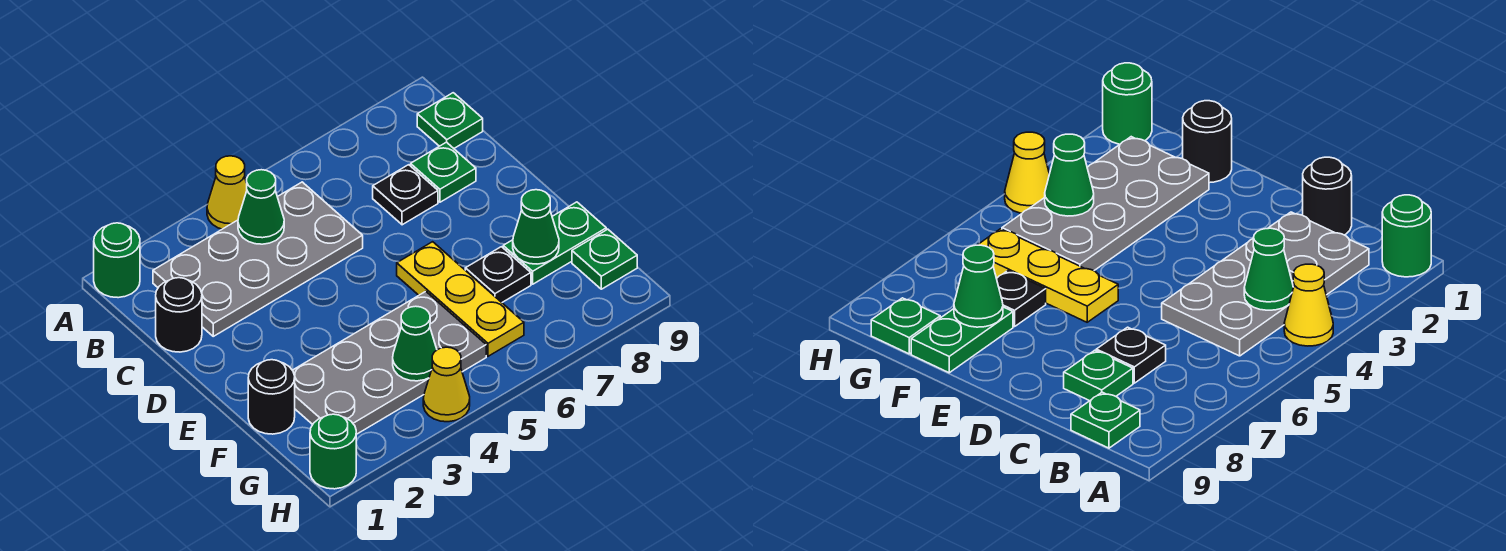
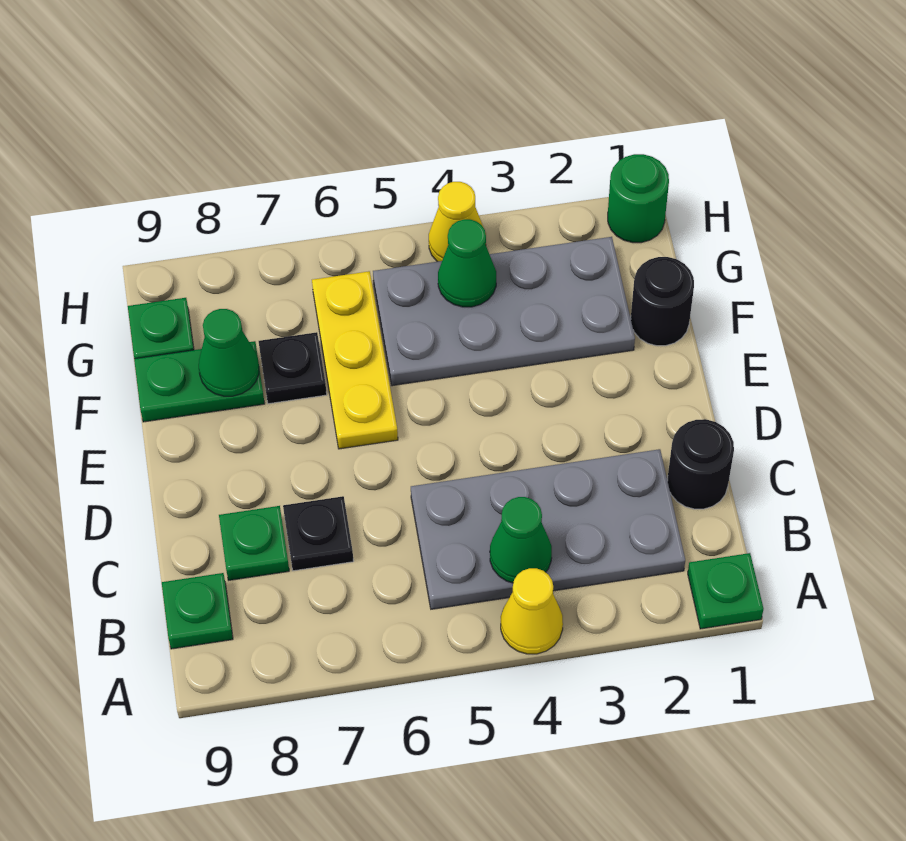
green 1x1 round brick [94,223,140,298] -> green 1x1 plate [688,553,764,629]

